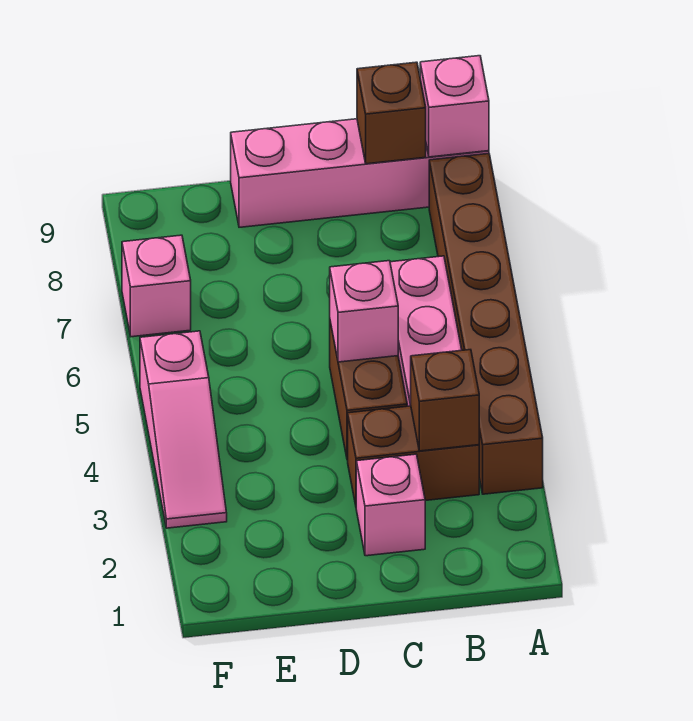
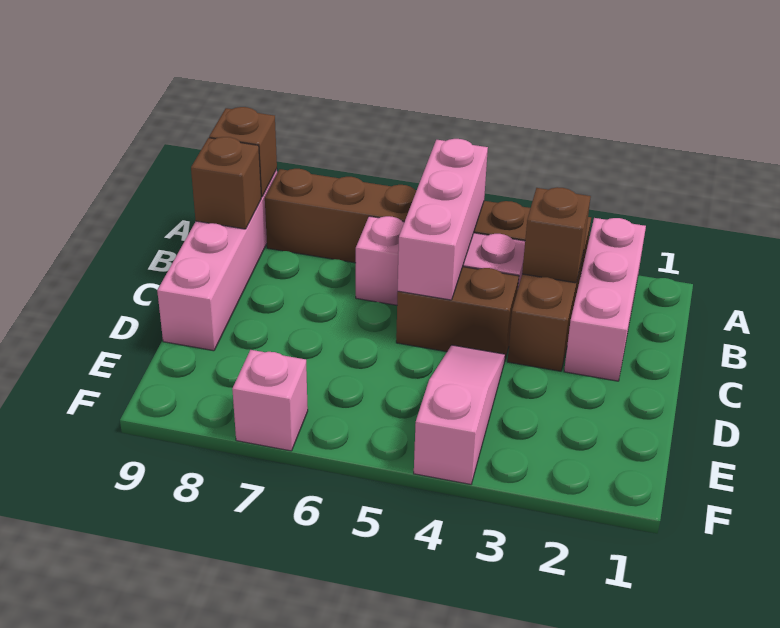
pink 1x1 brick [420,56,489,157] -> brown 1x1 brick [209,107,277,197]
pink 1x1 brick [356,454,425,556] -> pink 1x3 brick [564,218,646,381]
pink 1x1 brick [330,261,398,362] -> pink 1x3 brick [398,139,488,300]
pink 1x3 slope [140,331,227,528] -> pink 1x3 slope turned to [414,345,505,484]

